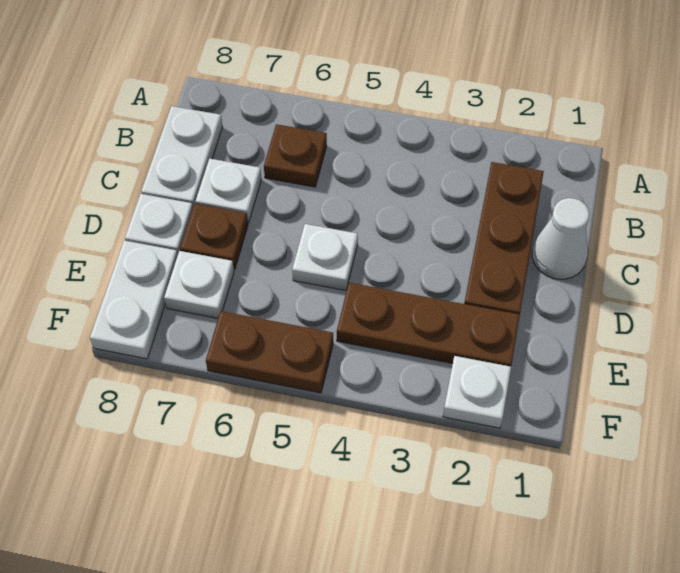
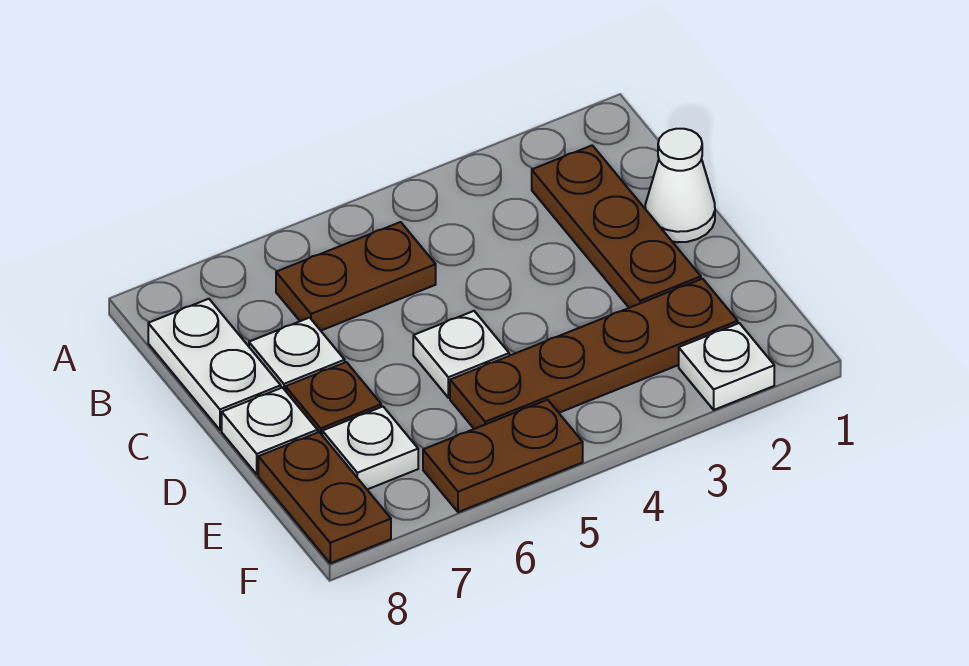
brown 1x1 plate [264,124,327,187] -> brown 1x2 plate [276,222,436,331]
brown 1x3 plate [337,283,520,367] -> brown 1x4 plate [450,279,738,429]
white 1x2 plate [90,241,178,359] -> brown 1x2 plate [258,432,391,563]

